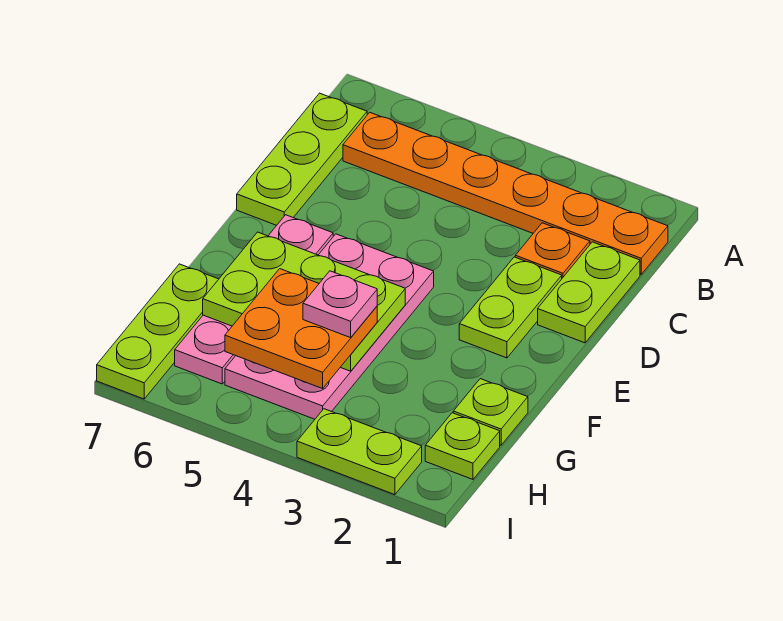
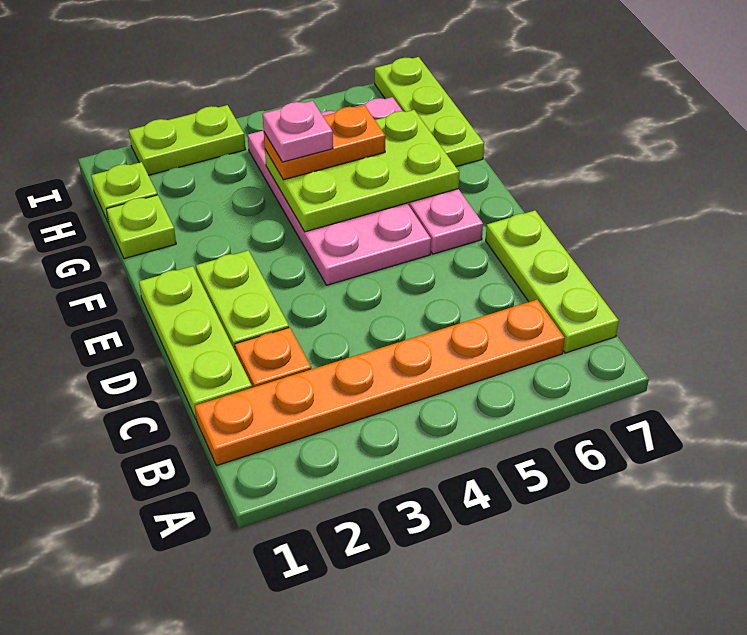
lime 1x2 plate [538,242,640,343] -> lime 1x3 plate [139,266,252,420]
orange 2x2 plate [225,269,377,389] -> orange 1x2 plate [264,105,385,180]

